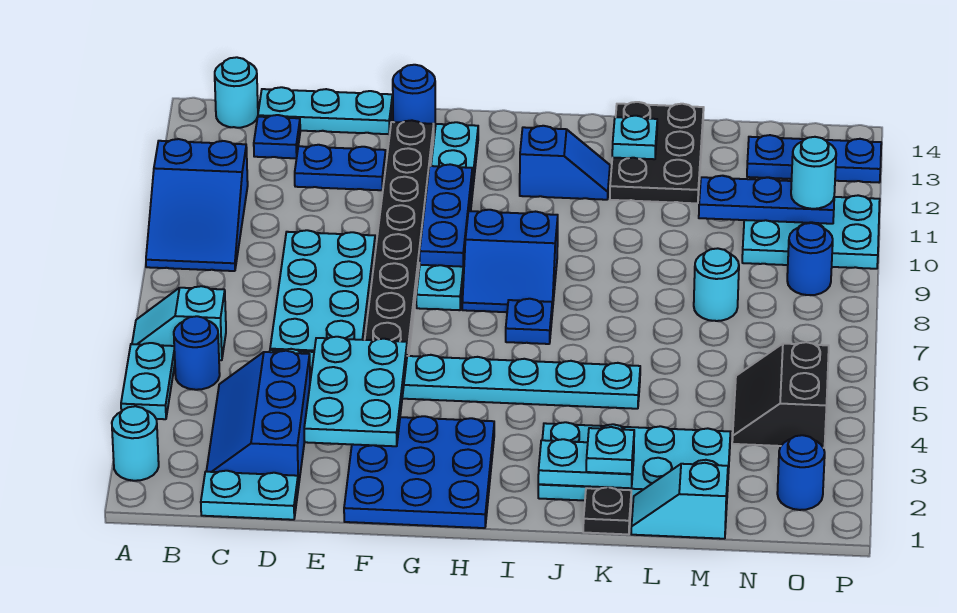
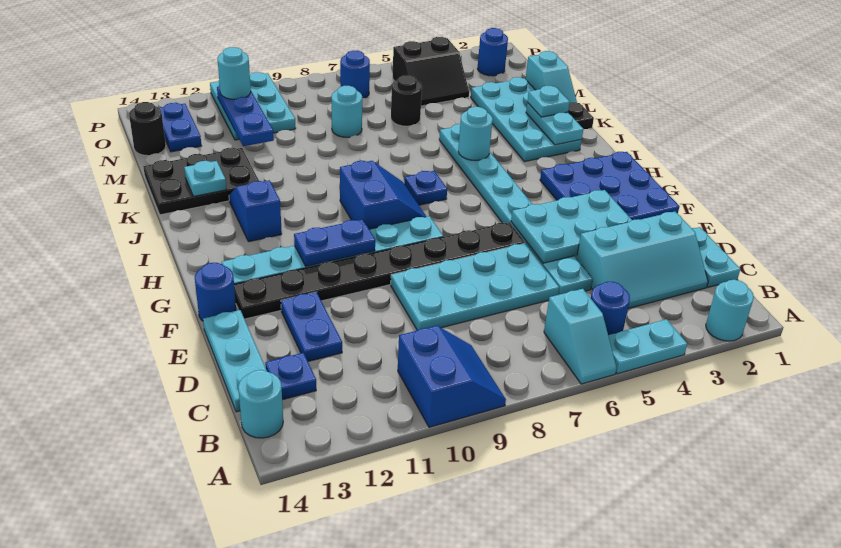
blue 2x3 slope [146,139,248,271] -> blue 2x2 slope [398,326,506,427]
blue 2x3 slope [206,351,310,488] -> cyan 2x3 slope [576,212,708,309]
blue 1x3 plate [420,164,472,267] -> blue 1x2 plate [294,219,375,266]
none -> cyan 1x1 round brick [458,107,493,161]
none -> black 1x1 round brick [391,75,422,126]
blue 1x3 plate [747,135,881,182] -> blue 1x2 plate [160,103,201,152]
none -> black 1x1 round brick [129,102,166,156]
blue 1x1 round brick [787,223,833,295] -> blue 1x1 round brick moved to [340,51,370,98]

